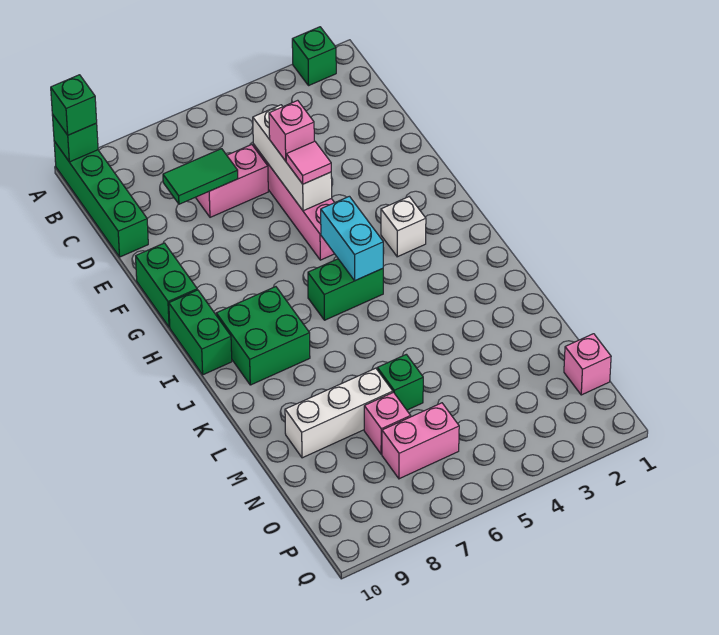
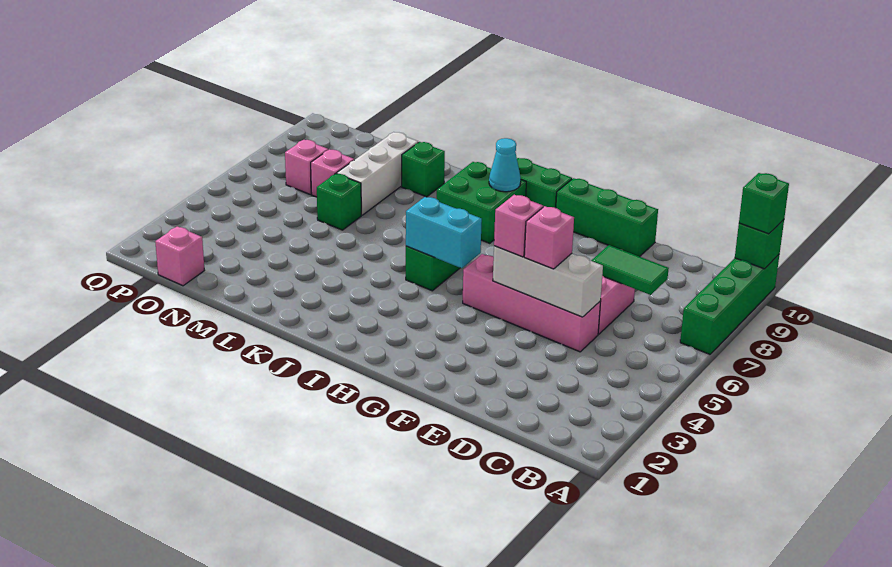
green 1x1 brick [292,27,336,86] -> green 1x1 brick moved to [402,142,445,197]
green 1x4 brick [54,141,148,257] -> green 1x4 brick turned to [680,254,780,354]
green 1x2 tile [163,149,238,204] -> green 1x2 tile turned to [591,245,669,295]
pink 1x1 tile [286,141,331,184] -> pink 1x1 brick [494,195,543,257]
green 1x2 brick [136,243,197,327] -> green 1x3 brick [556,178,658,257]
white 1x1 brick [381,197,426,257] -> none
none -> cyan 1x1 cone [489,138,521,192]
pink 1x2 brick [382,403,459,479] -> pink 1x1 brick [285,140,328,194]

